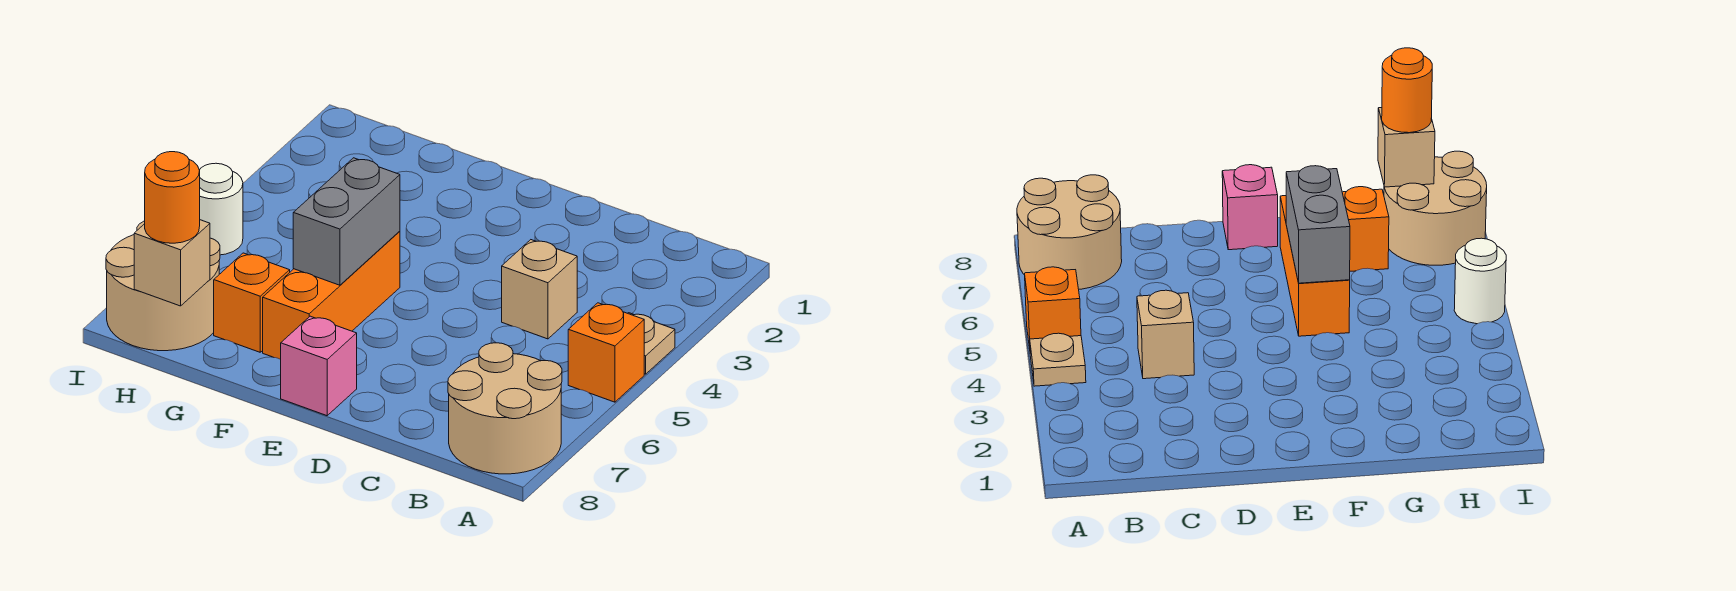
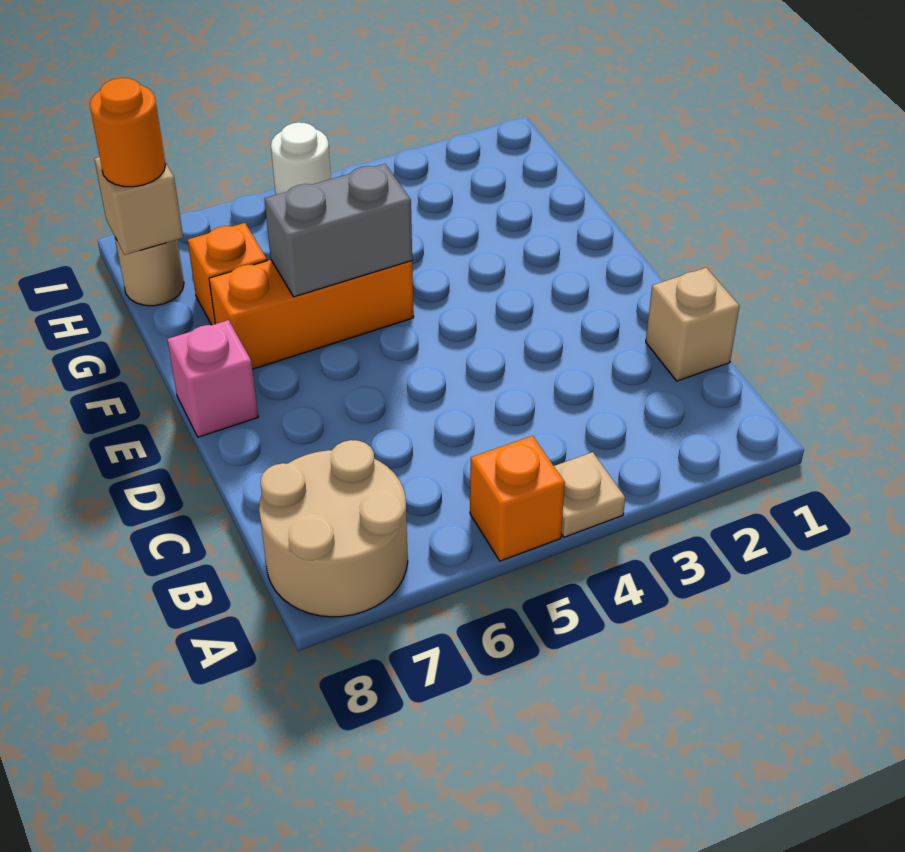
tan 1x1 brick [502,240,577,339] -> tan 1x1 brick moved to [646,268,739,381]
tan 2x2 round brick [106,221,220,351] -> tan 1x1 round brick [115,238,184,306]

